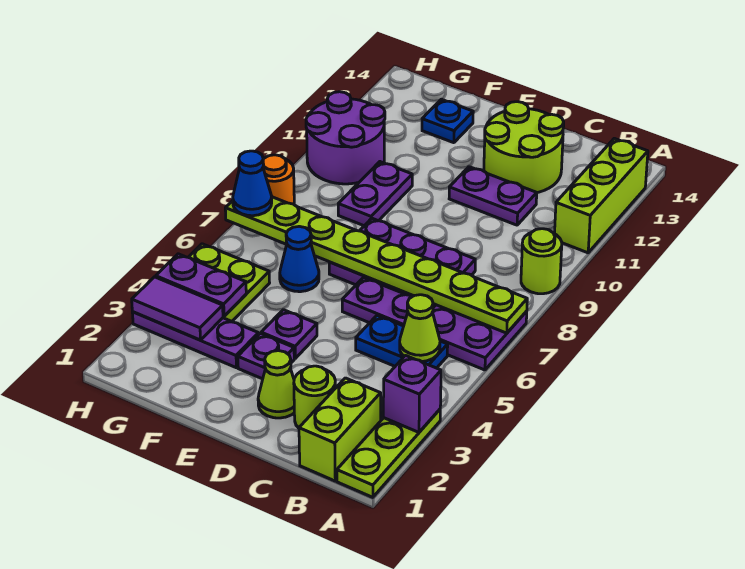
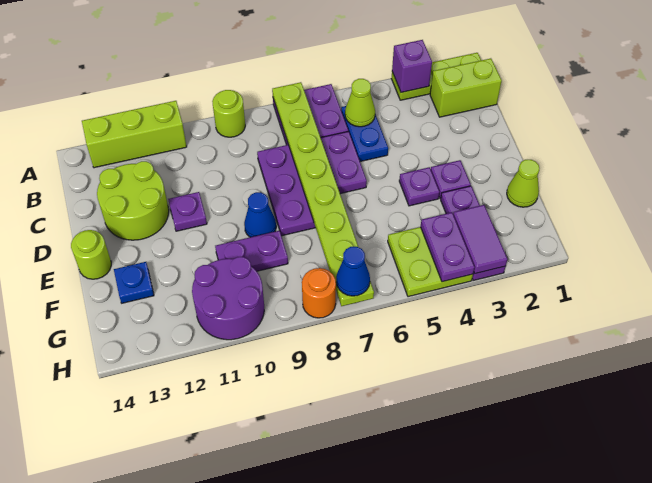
lime 1x1 round brick [294,366,336,428] -> lime 1x1 round brick moved to [71,230,111,279]
purple 1x2 plate [449,167,537,225] -> purple 1x1 plate [168,192,207,231]
lime 1x1 cone [258,351,294,418] -> lime 1x1 cone moved to [507,160,539,207]
blue 1x1 cone [280,226,319,292] -> blue 1x1 cone moved to [244,192,276,237]

